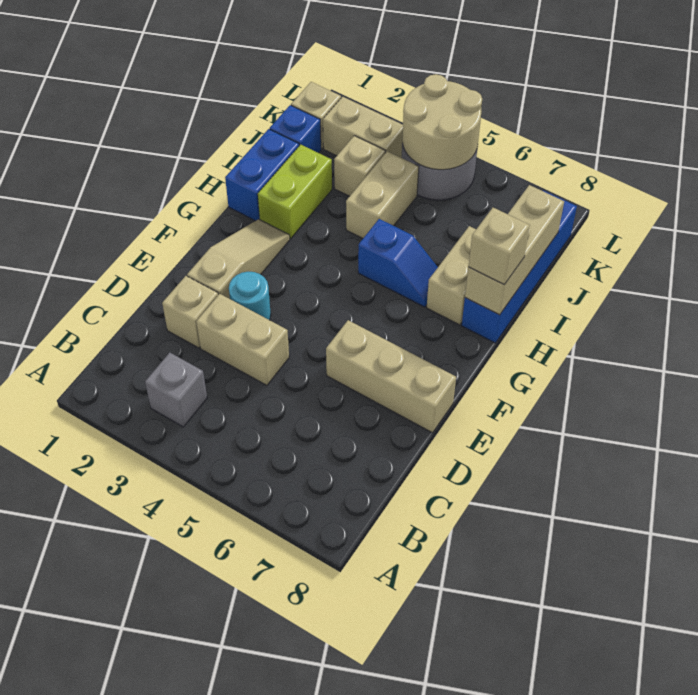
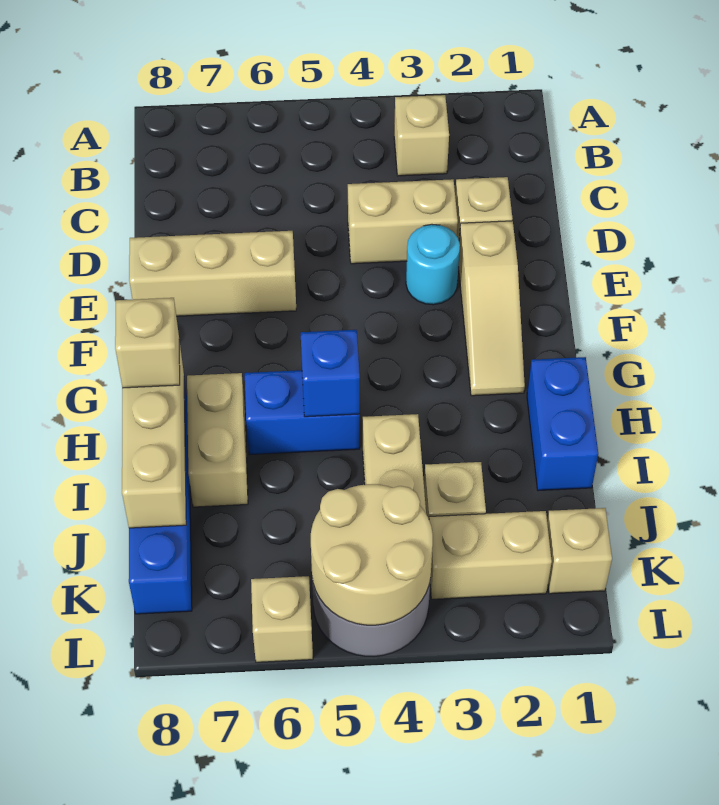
grey 1x1 brick [145,353,207,427] -> tan 1x1 brick [394,95,449,176]
lime 1x2 brick [258,145,332,239] -> none
blue 1x2 slope [358,219,438,307] -> blue 1x2 brick [245,370,360,455]
blue 1x1 brick [270,105,321,153] -> blue 1x1 brick moved to [301,330,360,417]
none -> tan 1x1 brick [251,576,313,662]

